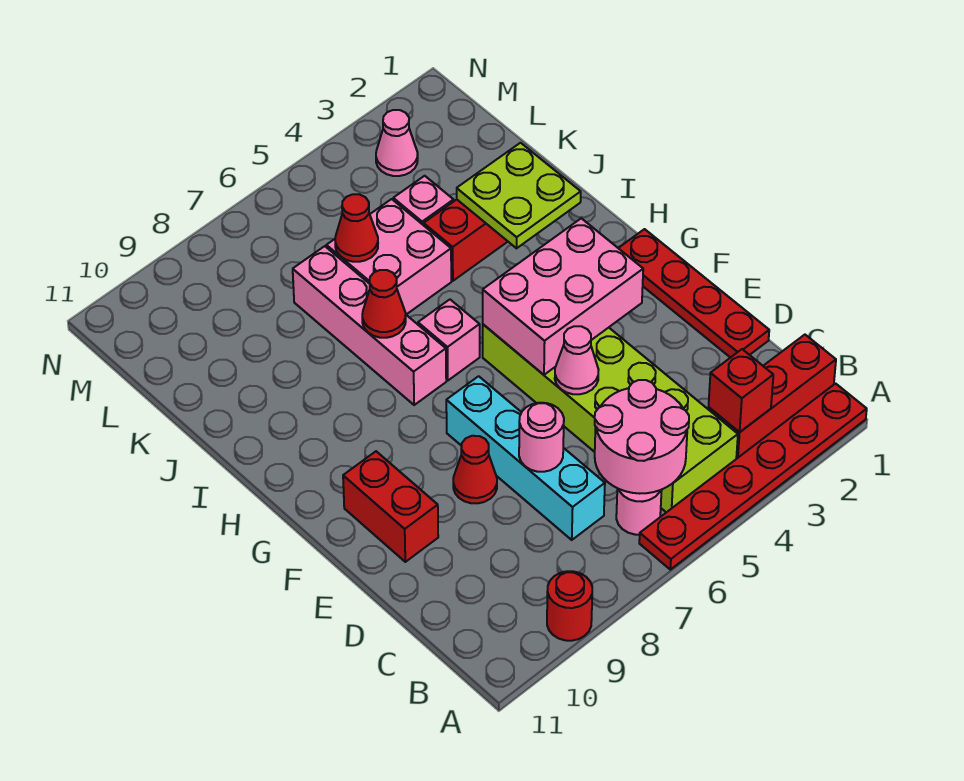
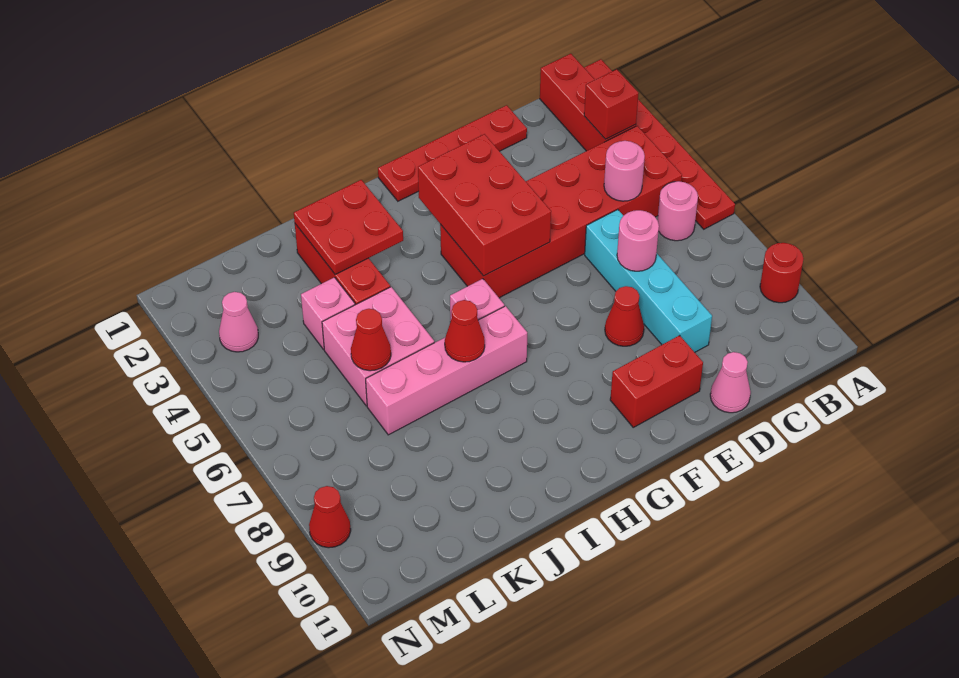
lime 2x6 brick [483,324,738,512] -> red 2x6 brick [440,126,682,298]
pink 2x2 round brick [595,380,689,494] -> pink 1x1 round brick [604,141,645,201]
cyan 1x4 brick [446,376,605,540] -> cyan 1x4 brick turned to [585,210,712,352]
pink 1x1 cone [555,326,599,394] -> pink 1x1 cone moved to [710,352,751,413]
pink 2x3 brick [483,218,643,375] -> red 2x3 brick [418,134,551,276]
lime 2x2 plate [457,143,581,248] -> red 2x2 plate [294,180,403,274]
none -> red 1x1 cone [309,486,351,548]

